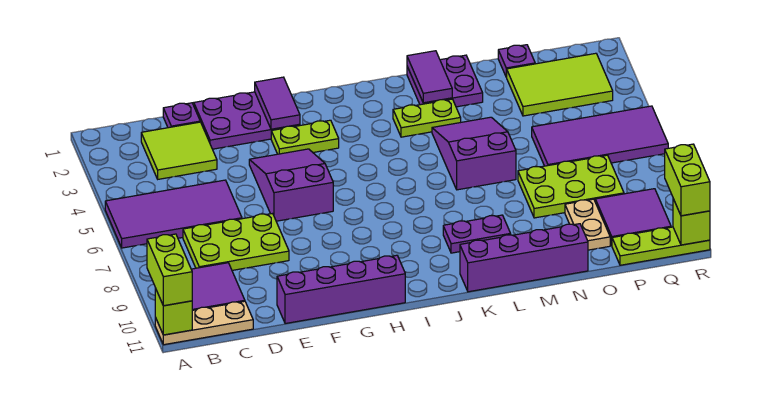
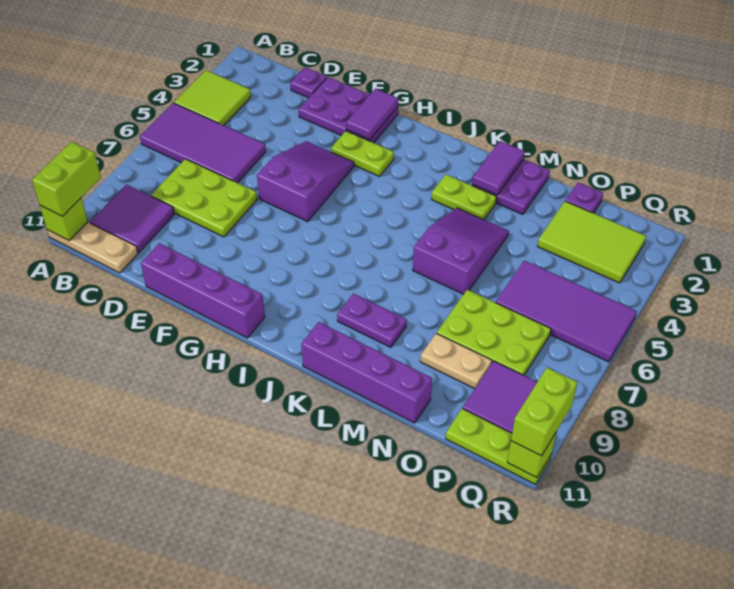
lime 2x2 tile [141,122,217,179] -> lime 2x2 tile moved to [174,70,251,125]
tan 1x2 plate [565,199,610,250] -> tan 1x2 plate turned to [420,333,492,389]

